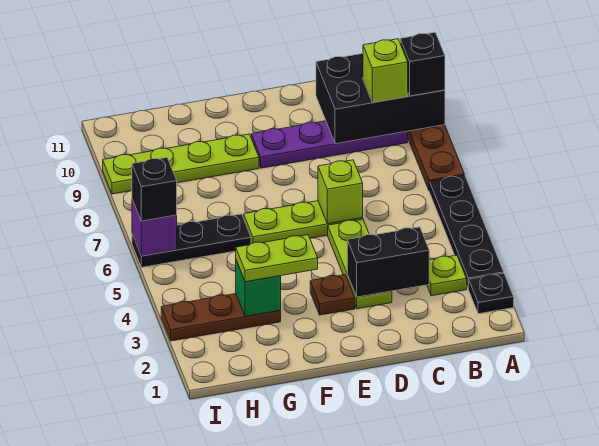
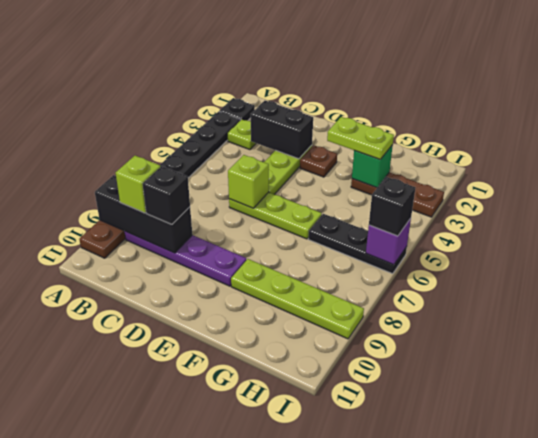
black 2x3 brick [316,54,445,144] -> black 1x3 brick [95,175,192,253]
black 1x1 brick [400,32,445,96] -> black 1x1 brick moved to [143,166,190,224]

